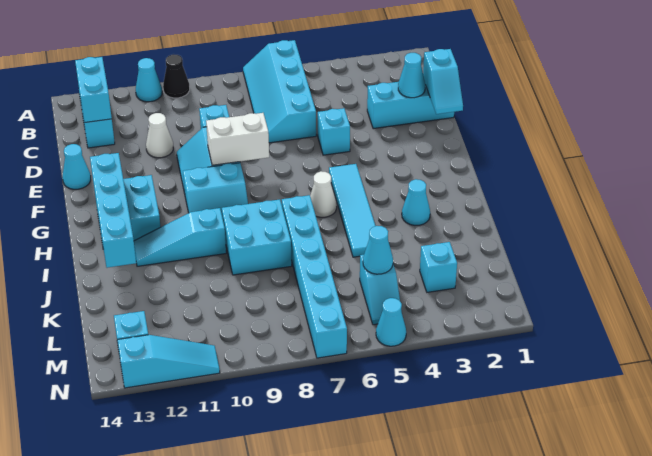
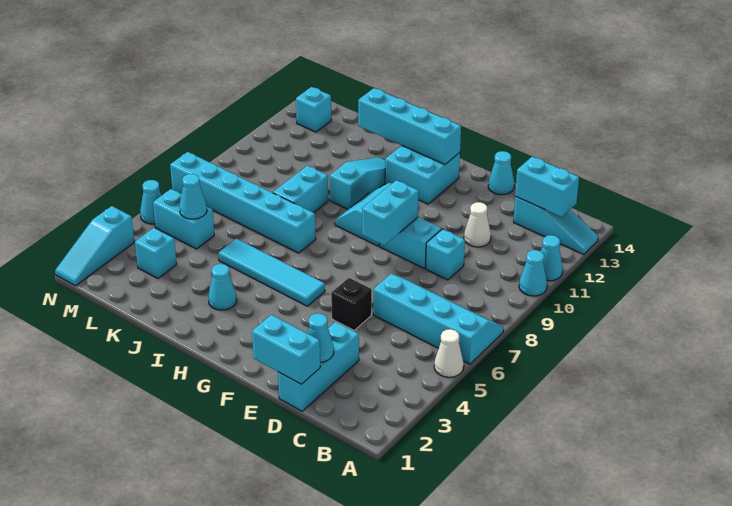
black 1x1 cone [163,54,190,98] -> cyan 1x1 cone [519,250,547,296]
cyan 1x2 slope [423,49,463,114] -> cyan 1x2 brick [252,315,320,384]
cyan 1x1 brick [318,108,350,155] -> black 1x1 brick [331,278,372,330]
white 1x2 brick [206,113,269,165] -> cyan 1x2 brick [362,180,419,245]
white 1x1 cone [310,171,337,217] -> white 1x1 cone moved to [434,329,464,377]
cyan 2x2 brick [222,199,292,275] -> cyan 1x2 brick [273,166,328,213]
cyan 1x2 slope [360,255,402,325] -> cyan 1x2 brick [153,189,214,249]
cyan 1x3 slope [118,335,220,388] -> cyan 1x3 slope moved to [55,206,134,286]

